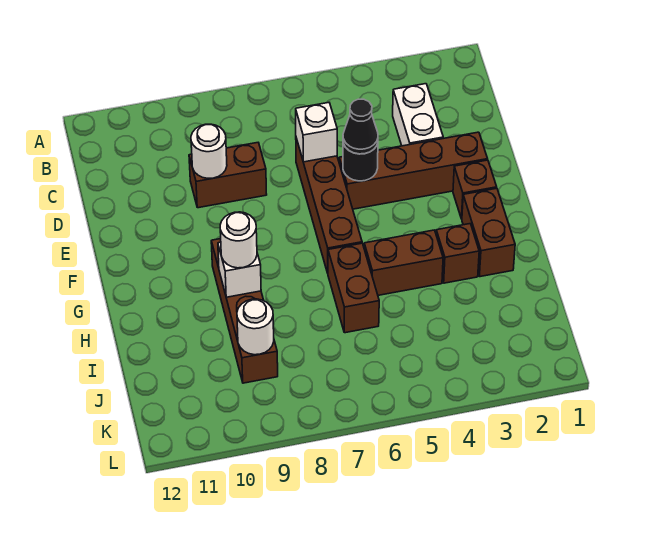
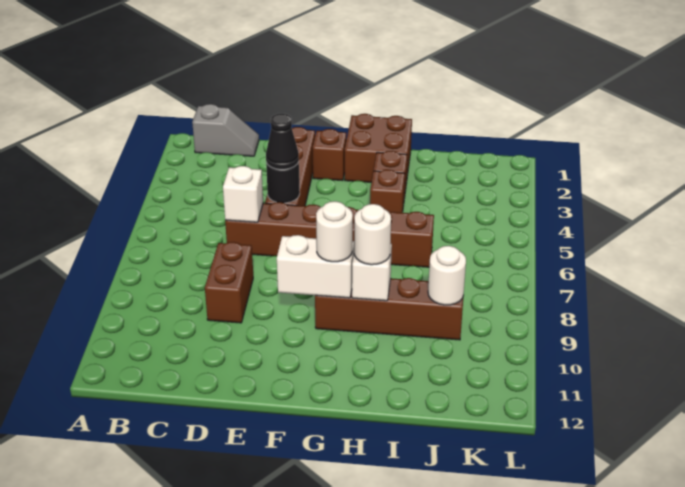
none -> grey 1x2 slope [192,104,259,156]
white 1x2 brick [393,84,443,146] -> white 1x2 brick moved to [277,235,354,298]
white 1x1 round brick [191,124,227,178] -> white 1x1 round brick moved to [316,201,353,262]
brown 1x2 brick [462,188,515,277] -> brown 2x2 brick [345,114,412,183]
brown 1x2 brick [364,230,443,295] -> brown 1x1 brick [370,170,405,213]

